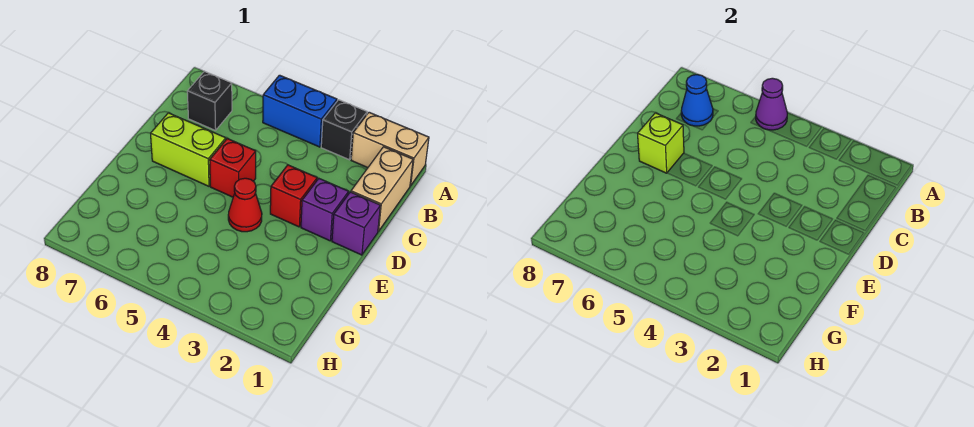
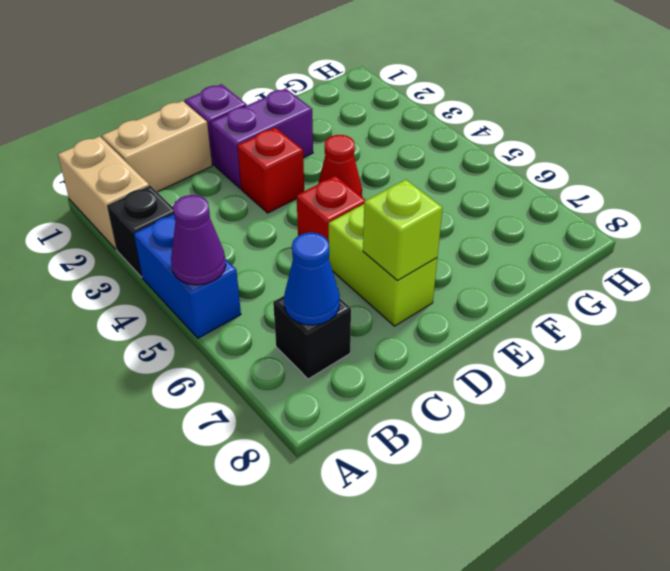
purple 1x1 brick [301,179,349,241] -> purple 1x2 brick [210,89,313,189]

